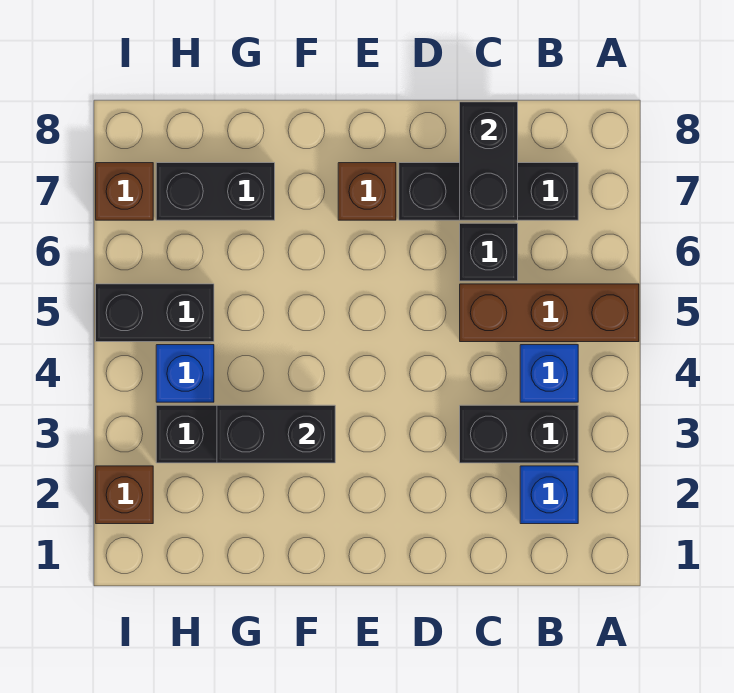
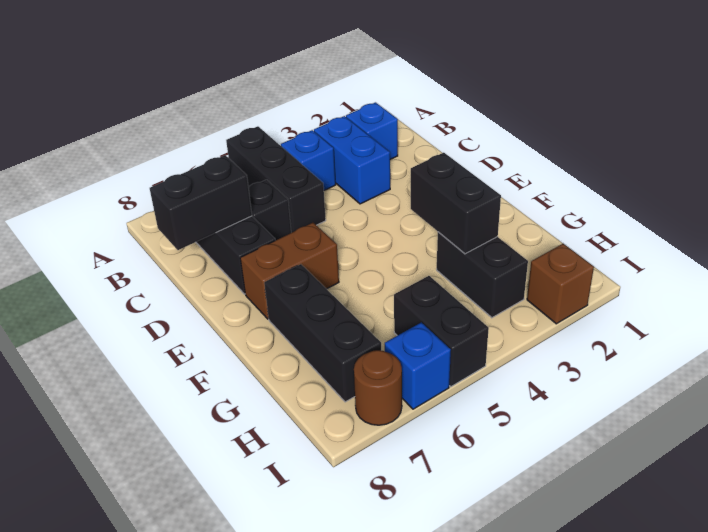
brown 1x3 brick [460,284,639,342] -> black 1x3 brick [226,126,326,233]
black 1x2 brick [460,405,578,463] -> blue 1x2 brick [314,116,390,204]
brown 1x1 brick [338,163,396,220] -> brown 1x2 brick [240,223,339,319]
black 1x2 brick [156,163,275,220] -> black 1x3 brick [264,264,381,402]
blue 1x1 brick [156,345,214,402] -> blue 1x1 brick moved to [385,322,451,409]
brown 1x1 brick [96,163,153,220] -> brown 1x1 round brick [354,350,402,425]

